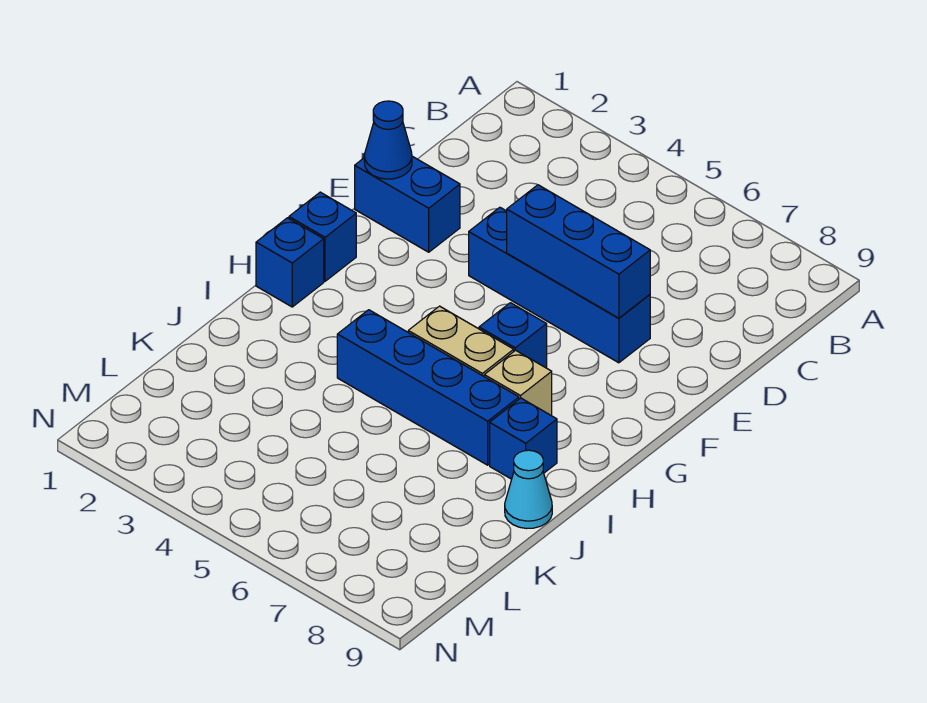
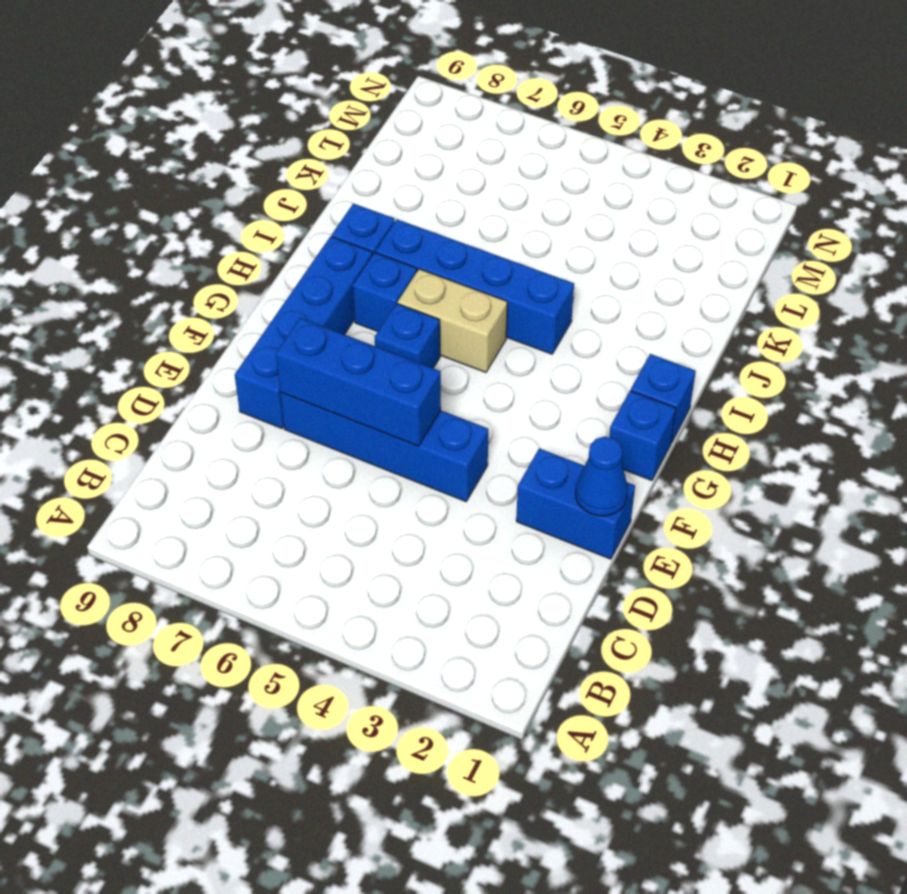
none -> blue 1x4 brick [235,236,372,428]
tan 1x1 brick [484,350,552,416] -> blue 1x1 brick [353,253,417,332]
cyan 1x1 cone [505,450,552,529] -> none

